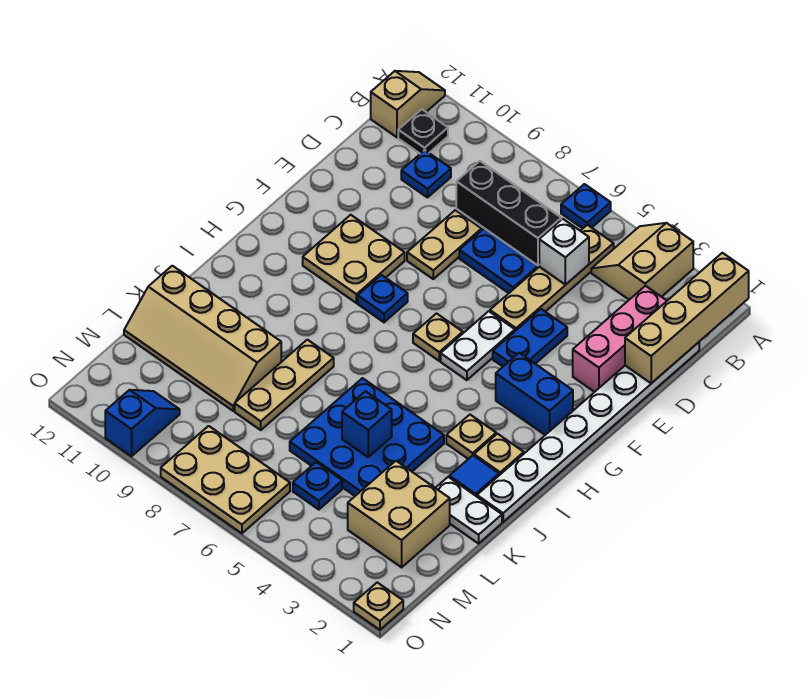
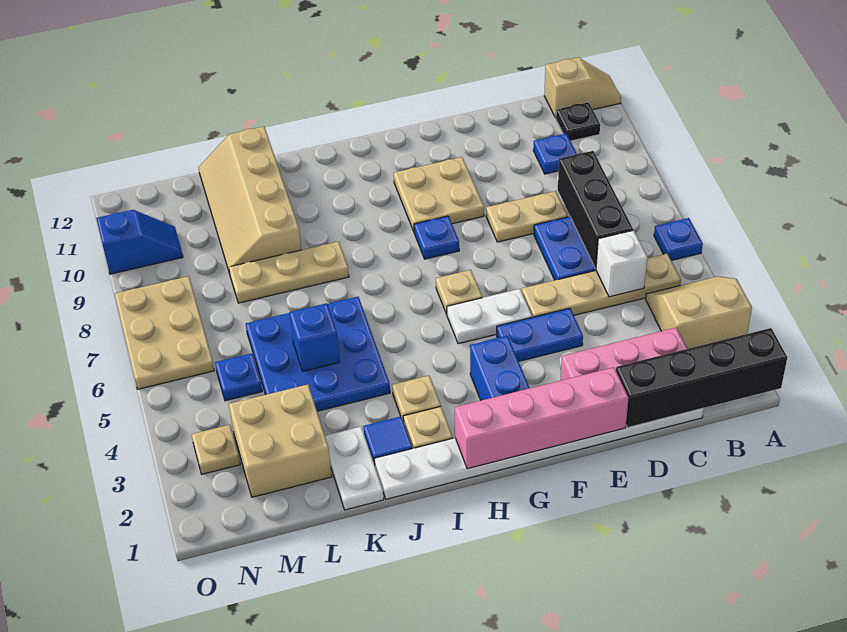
tan 1x4 brick [625,253,749,383] -> black 1x4 brick [616,328,787,428]
none -> pink 1x4 brick [455,367,629,469]
tan 1x1 plate [354,582,403,630] -> tan 1x1 plate moved to [191,425,240,474]

